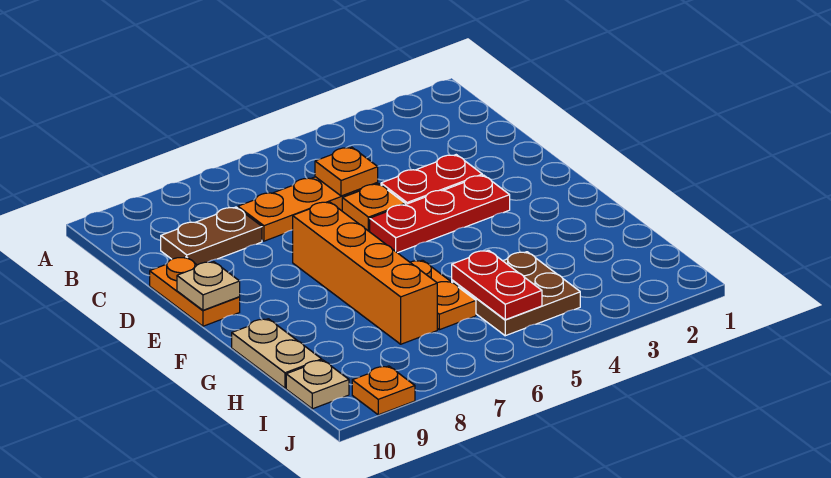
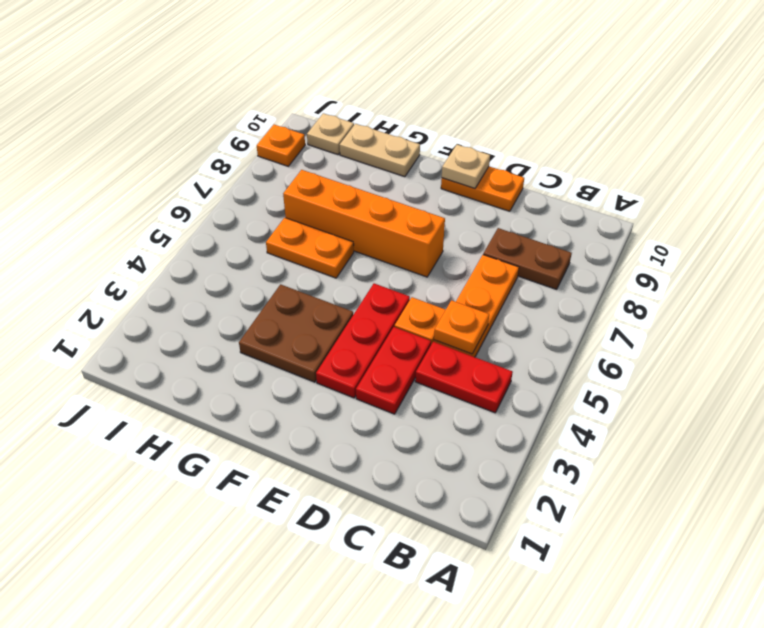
brown 1x2 plate [161,207,262,265] -> brown 1x2 plate turned to [483,228,572,289]
brown 2x2 plate [452,252,580,336] -> brown 2x2 plate moved to [239,284,353,382]
red 1x2 plate [452,250,542,320] -> red 1x2 plate moved to [415,342,513,413]

